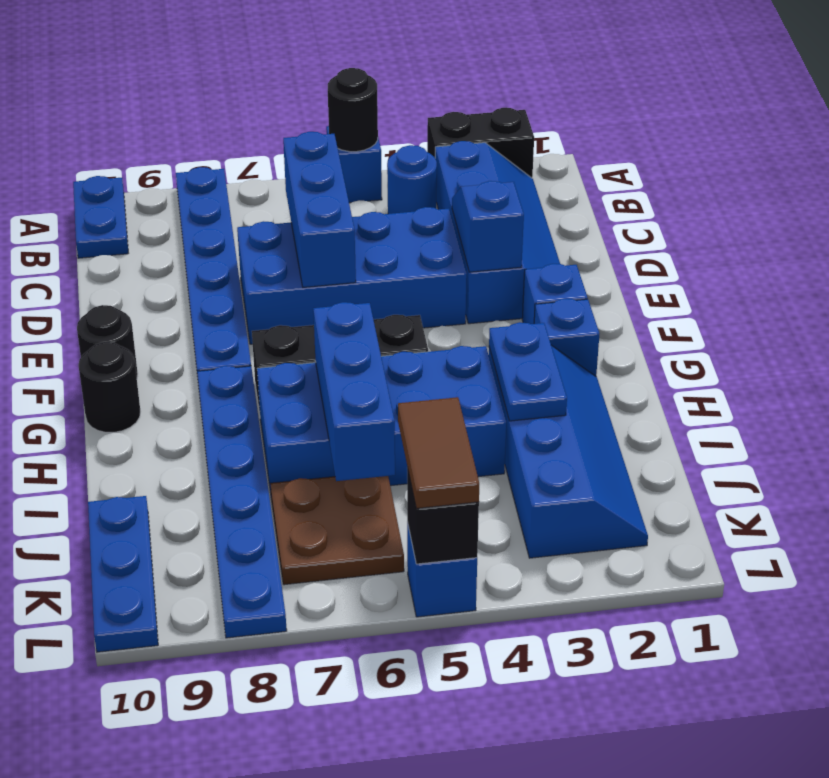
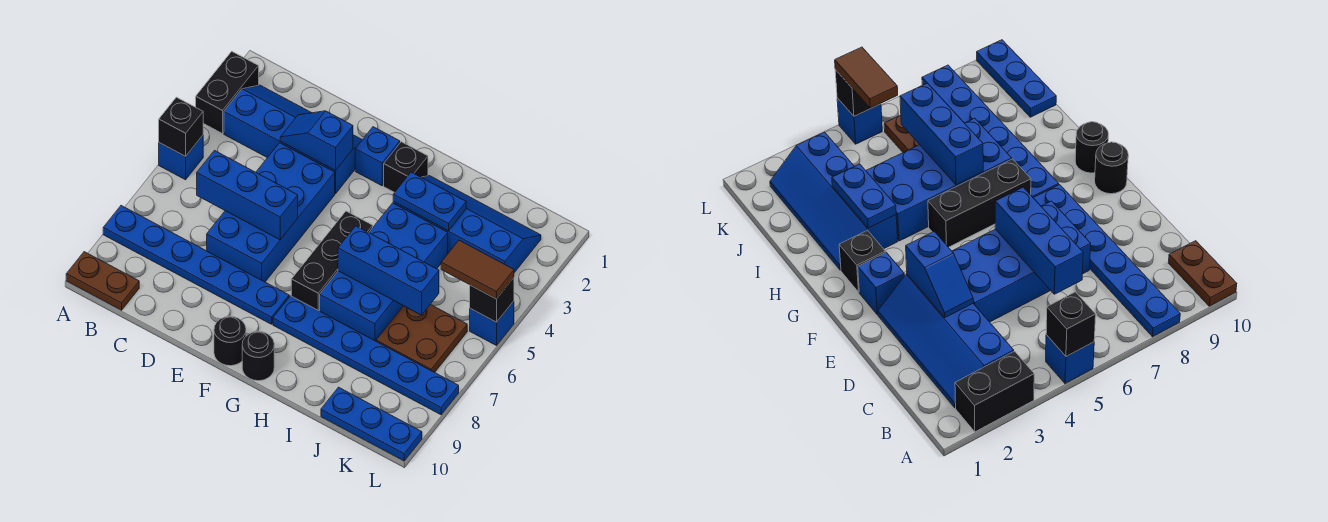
black 1x1 round brick [328,68,378,152] -> black 1x1 brick [159,97,203,156]
blue 1x2 plate [73,176,128,258] -> brown 1x2 plate [66,252,139,310]
blue 1x1 round brick [387,145,437,214] -> none
blue 1x1 brick [534,299,599,376] -> black 1x1 brick [384,142,428,193]

